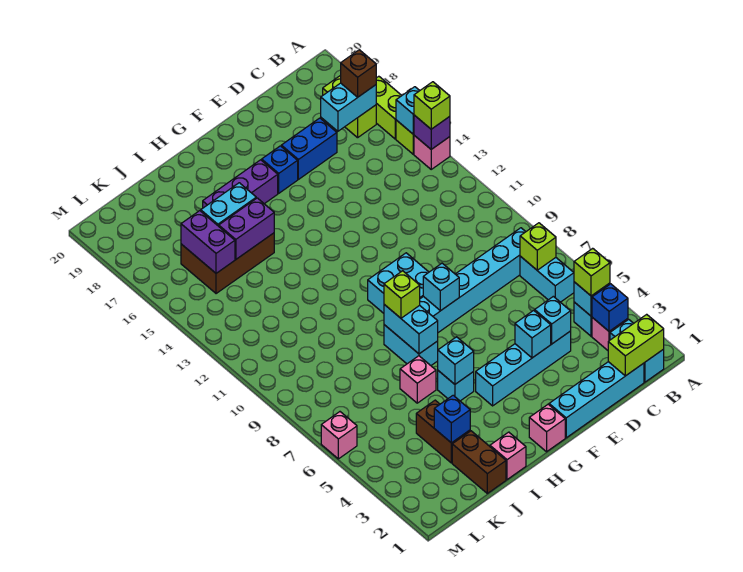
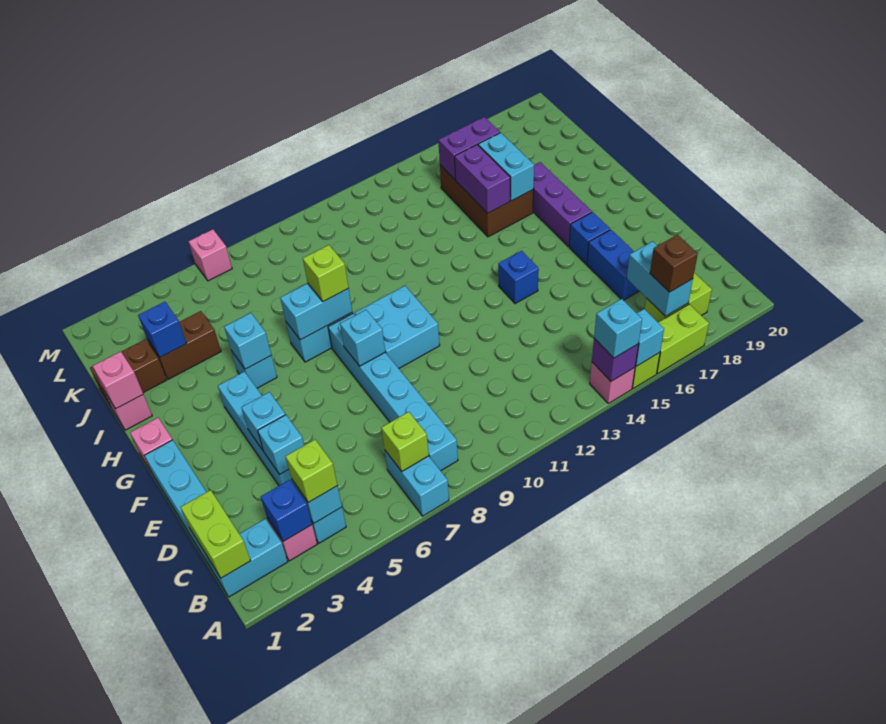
lime 1x1 brick [414,82,450,129] -> cyan 1x1 brick [594,299,642,358]
cyan 1x2 brick [520,256,574,302] -> cyan 1x2 brick turned to [385,451,449,516]
none -> blue 1x1 brick [498,251,539,304]
pink 1x1 brick [400,356,436,403] -> pink 1x1 brick moved to [93,352,143,409]

